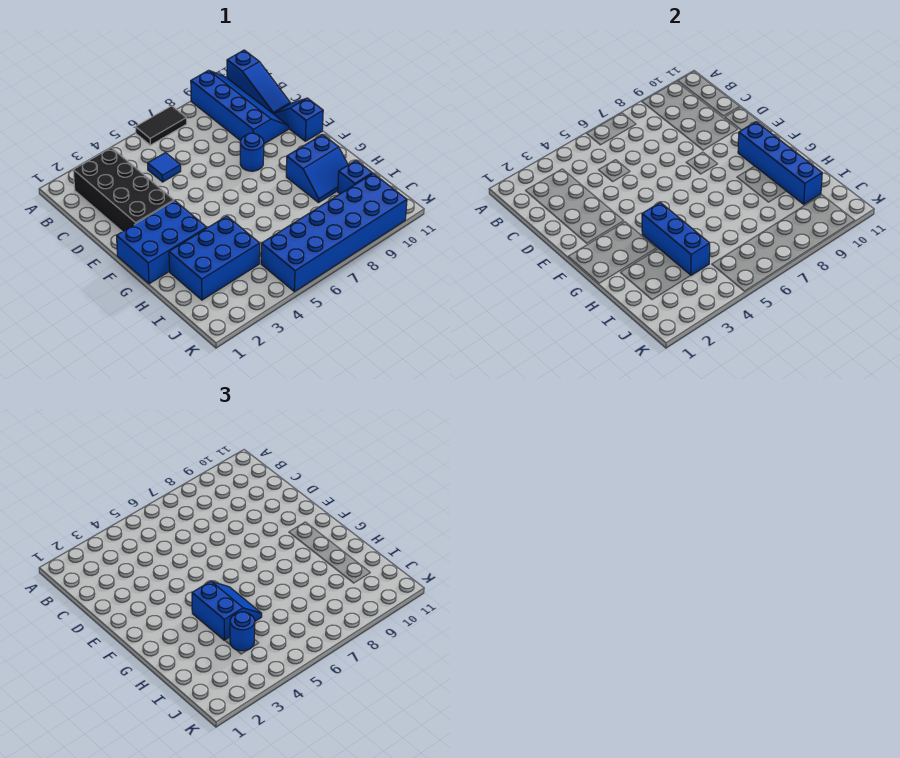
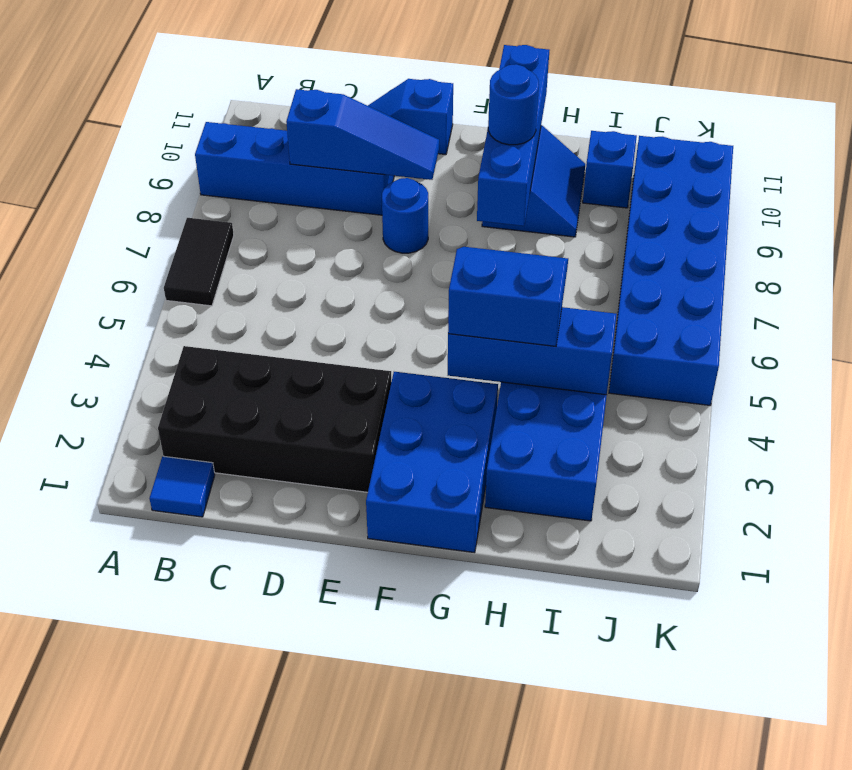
blue 1x3 slope [227,50,290,114] -> blue 1x3 slope moved to [286,89,439,180]
blue 1x1 tile [148,153,181,182] -> blue 1x1 tile moved to [150,456,215,517]
blue 1x4 brick [738,122,822,204] -> blue 1x4 brick turned to [477,45,549,226]
blue 1x1 round brick [230,612,255,651] -> blue 1x1 round brick moved to [488,64,539,145]

